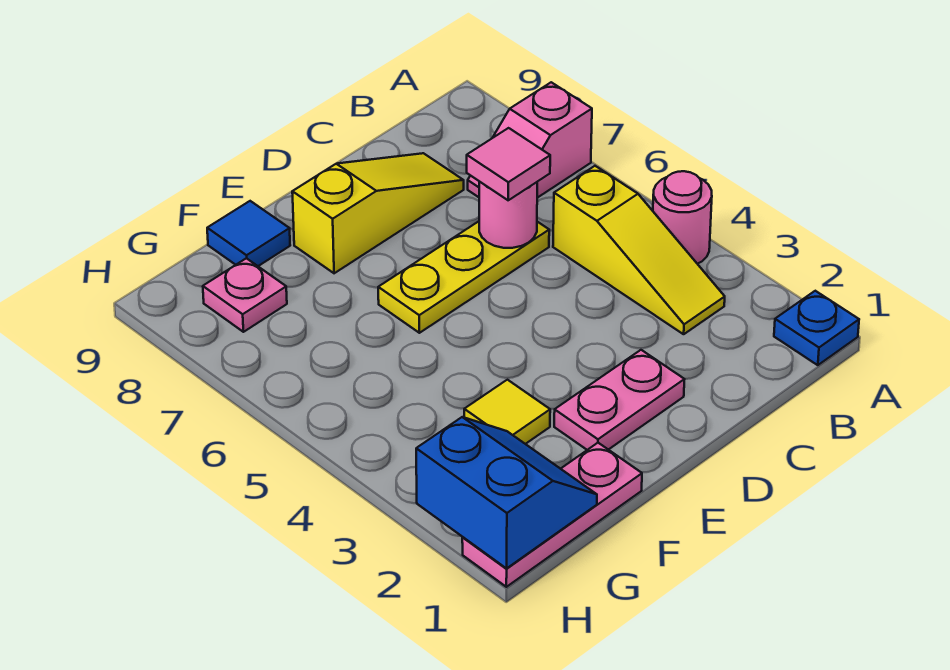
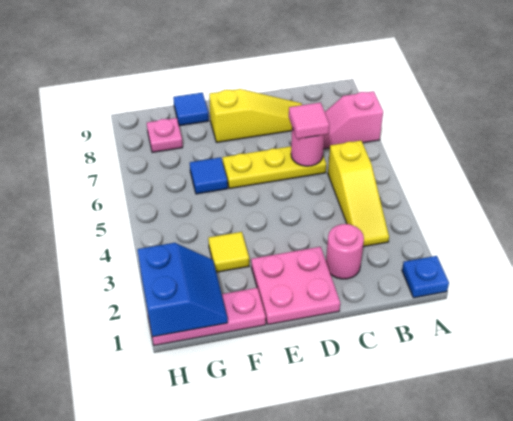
pink 1x1 round brick [653,171,712,264] -> pink 1x1 round brick moved to [326,224,364,279]
pink 1x2 plate [554,350,685,450] -> pink 2x2 plate [251,247,340,325]
none -> blue 1x1 tile [190,157,228,194]

